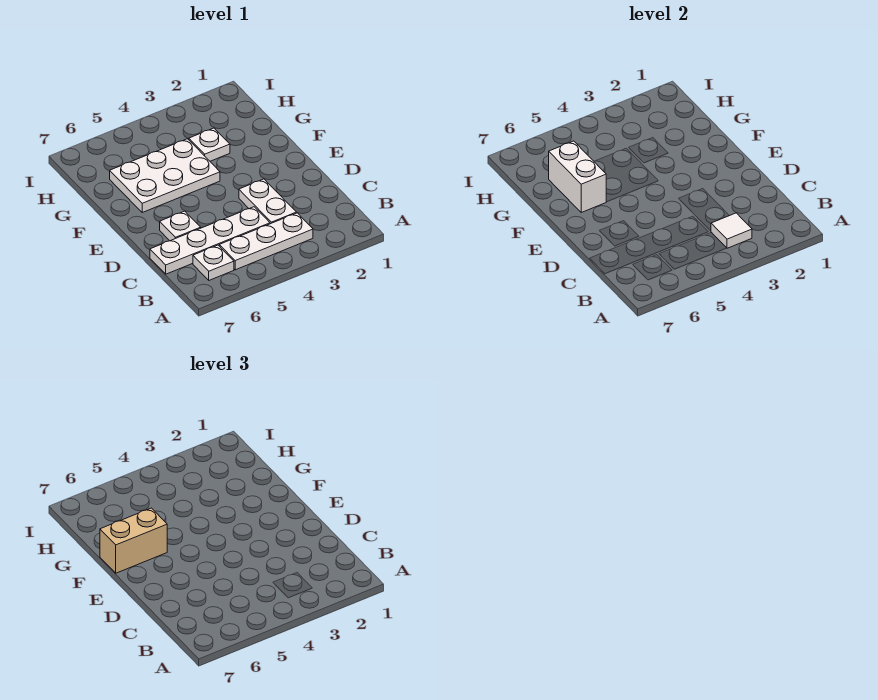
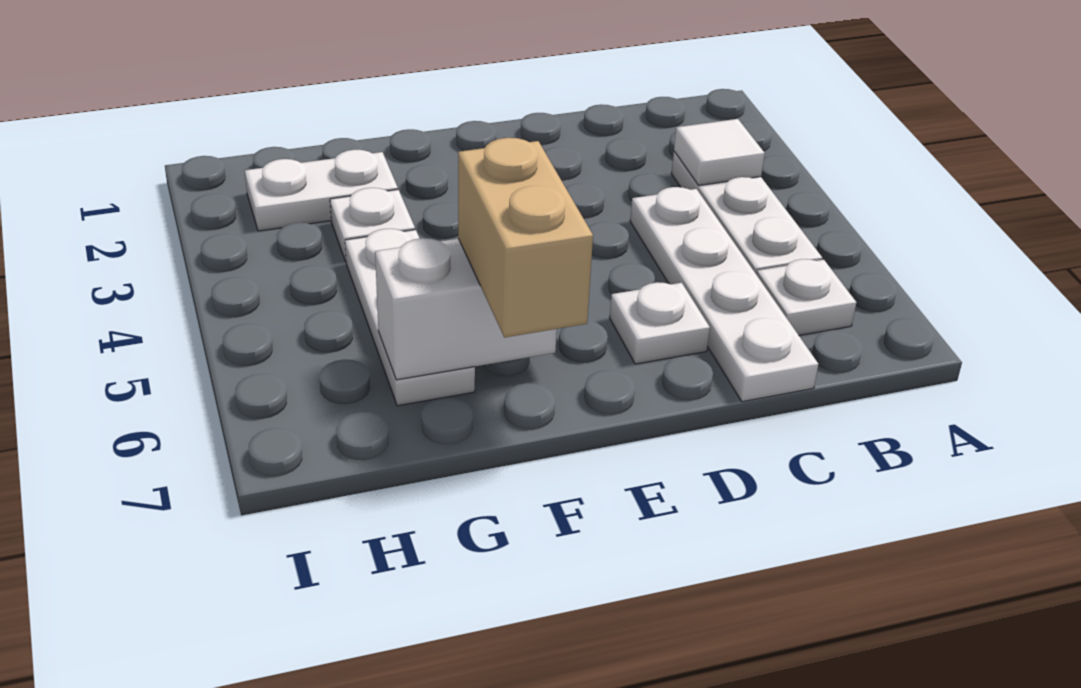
white 1x2 plate [239,179,296,224] -> white 1x2 plate moved to [245,150,398,231]
white 2x3 plate [110,139,220,212] -> white 1x3 plate [345,229,475,406]

